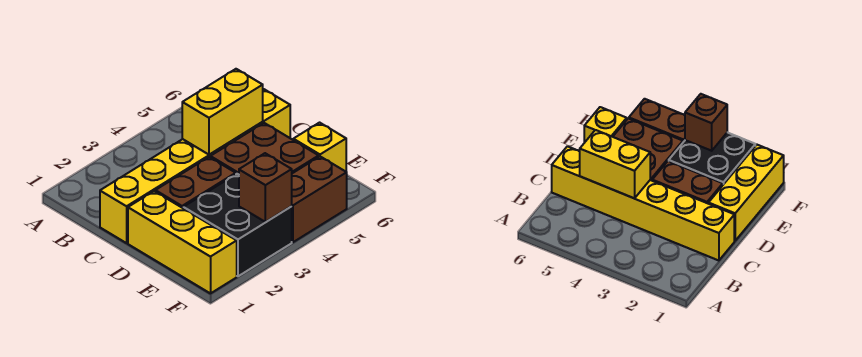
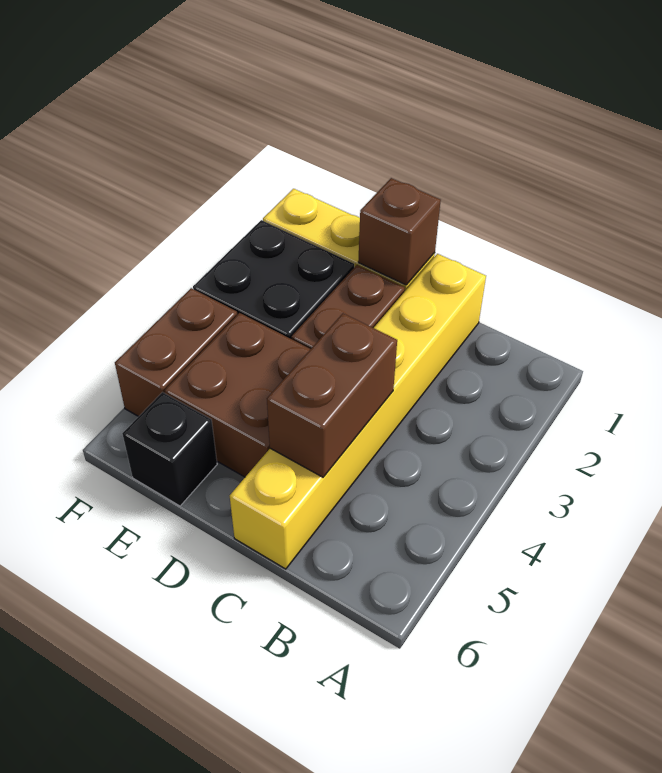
yellow 1x2 brick [182,69,263,155] -> brown 1x2 brick [267,313,397,477]
yellow 1x1 brick [293,123,346,172] -> black 1x1 brick [122,392,217,506]
brown 1x1 brick [239,153,292,222] -> brown 1x1 brick moved to [358,178,441,285]

